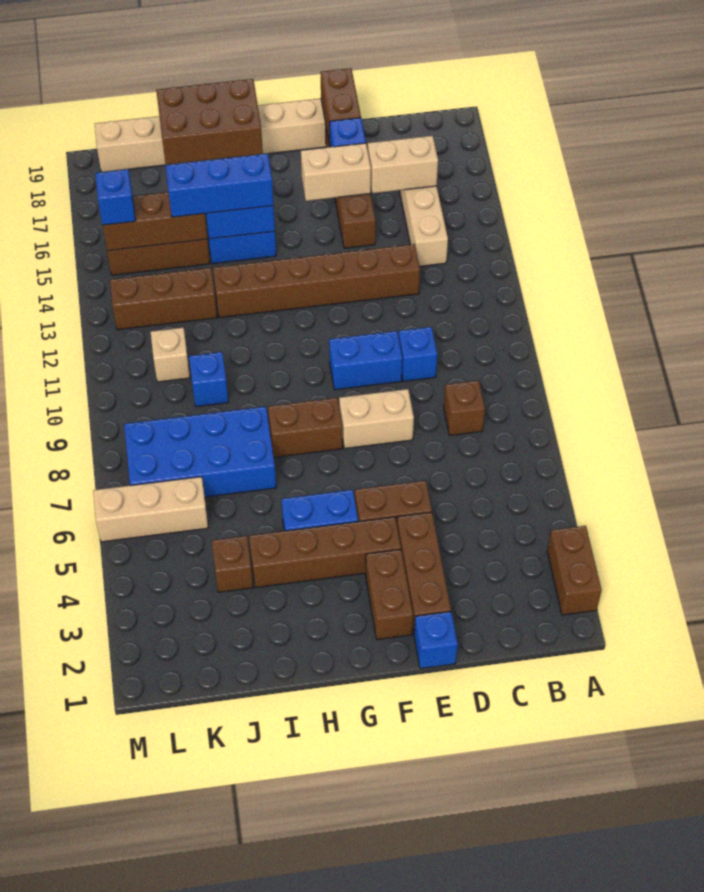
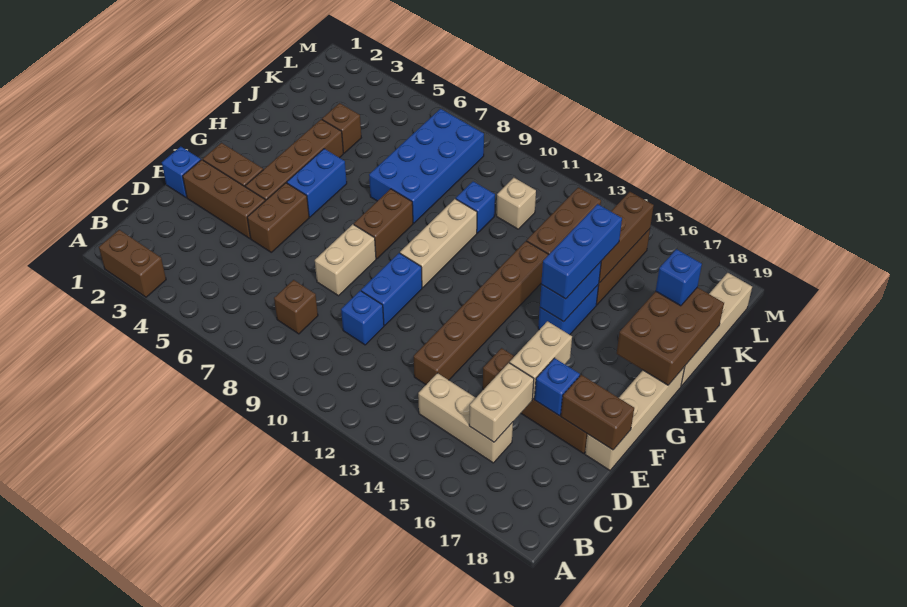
tan 1x3 brick [93,477,208,542] -> tan 1x3 brick moved to [400,199,477,288]
blue 1x1 brick [95,169,135,225] -> blue 1x1 brick moved to [656,249,702,306]

